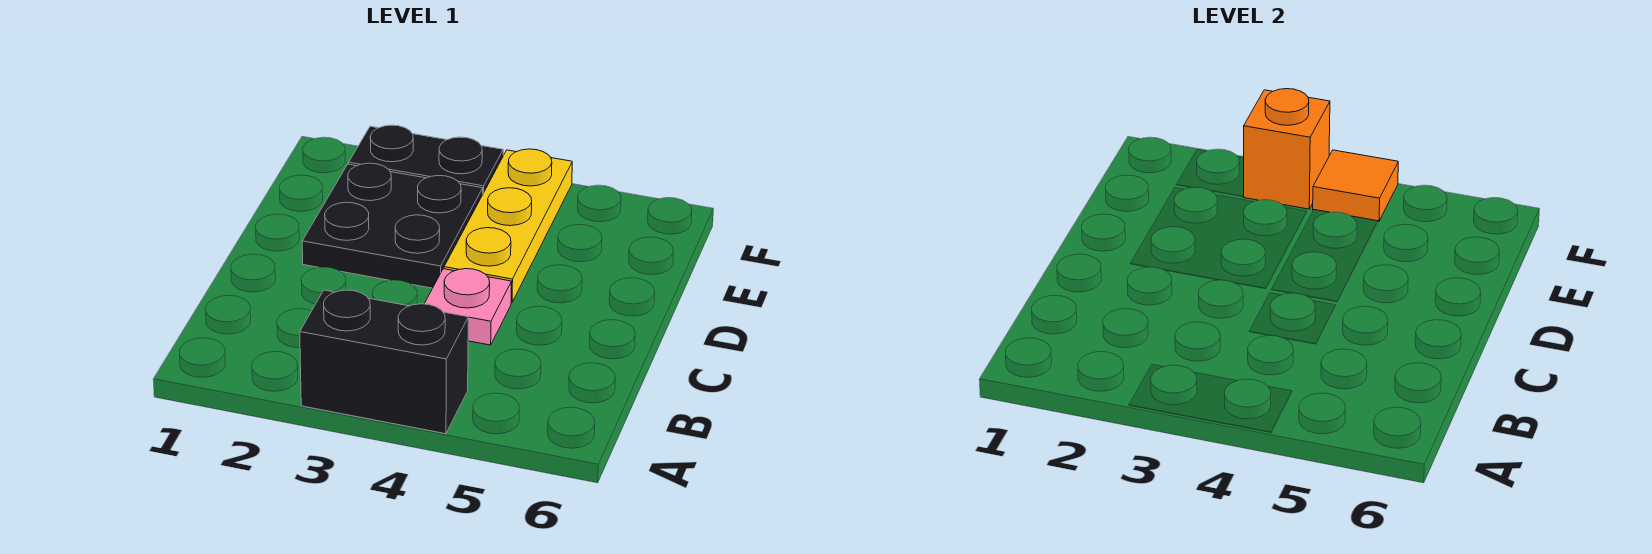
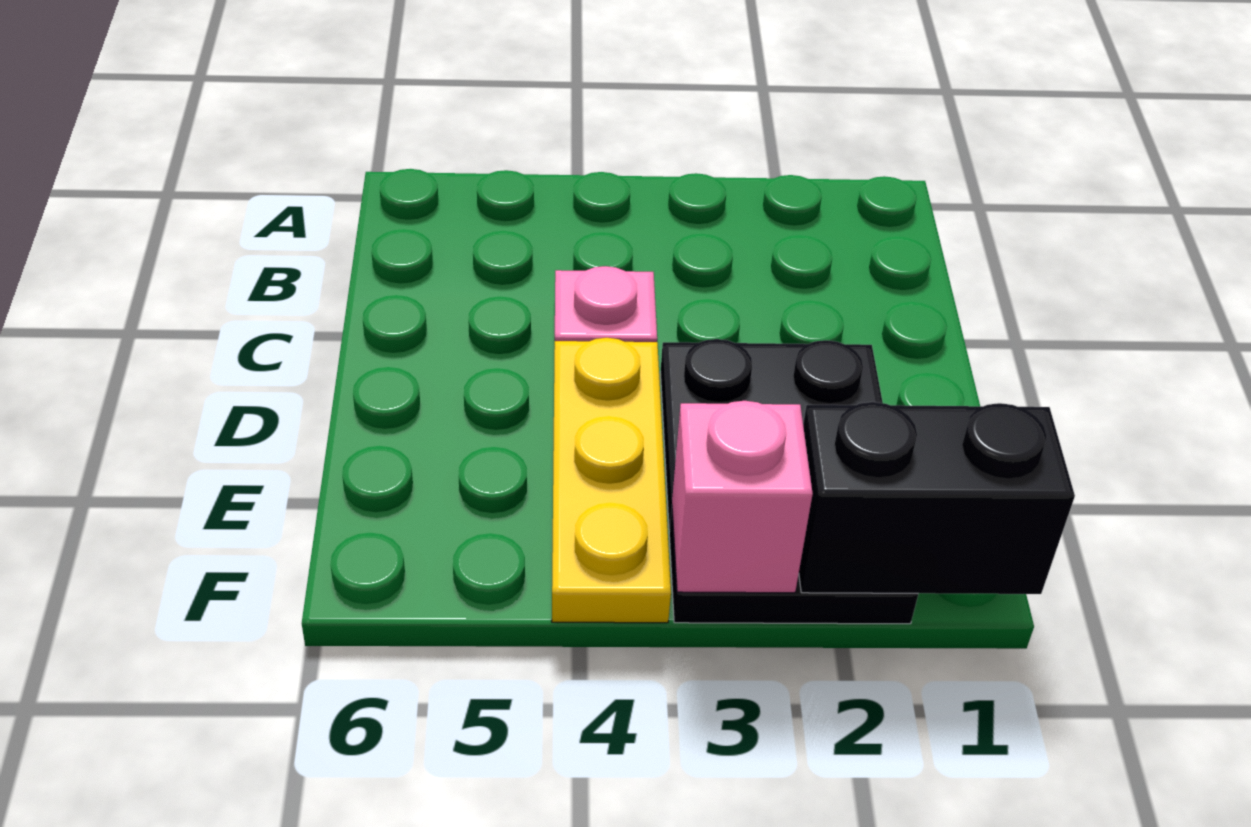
black 1x2 brick [300,290,468,434] -> black 1x2 brick moved to [799,402,1075,594]
orange 1x1 brick [1244,89,1330,209] -> pink 1x1 brick [672,401,813,593]
orange 1x1 tile [1313,150,1398,222] -> none

